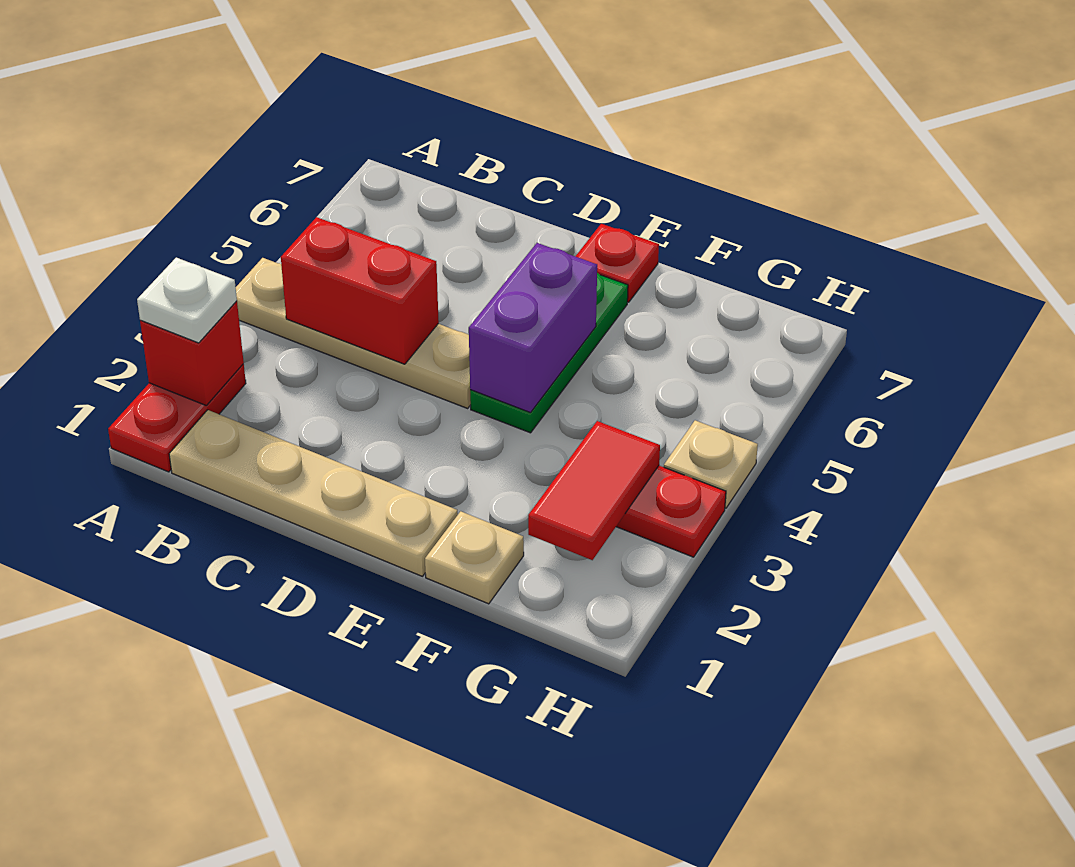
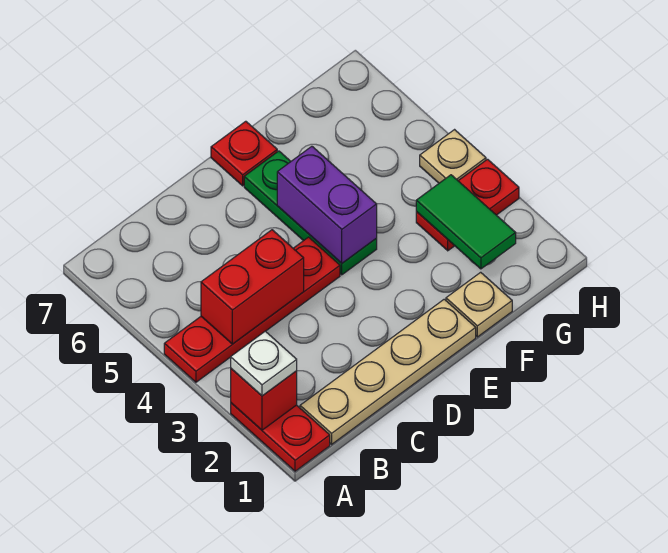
tan 1x4 plate [236,258,471,408] -> red 1x4 plate [164,237,340,382]
red 1x2 tile [528,421,660,560] -> green 1x2 tile [416,175,516,269]

